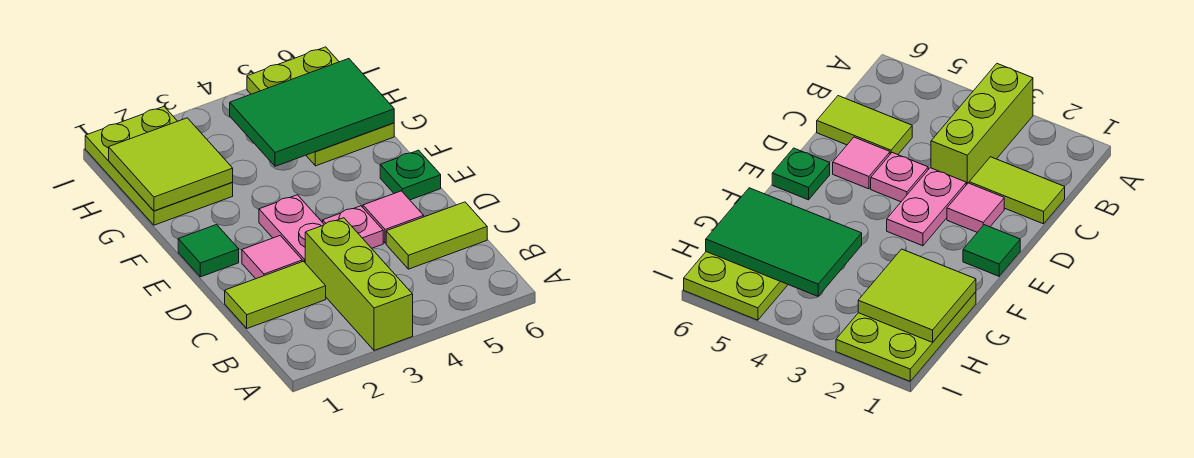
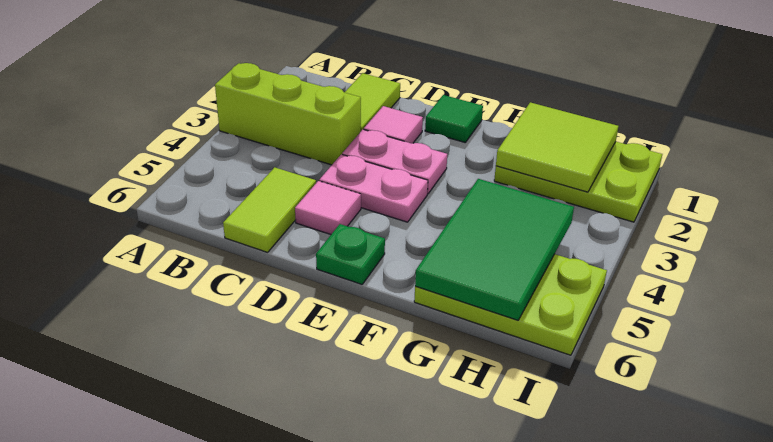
pink 1x1 plate [323,206,383,248] -> pink 1x2 plate [319,154,428,222]

